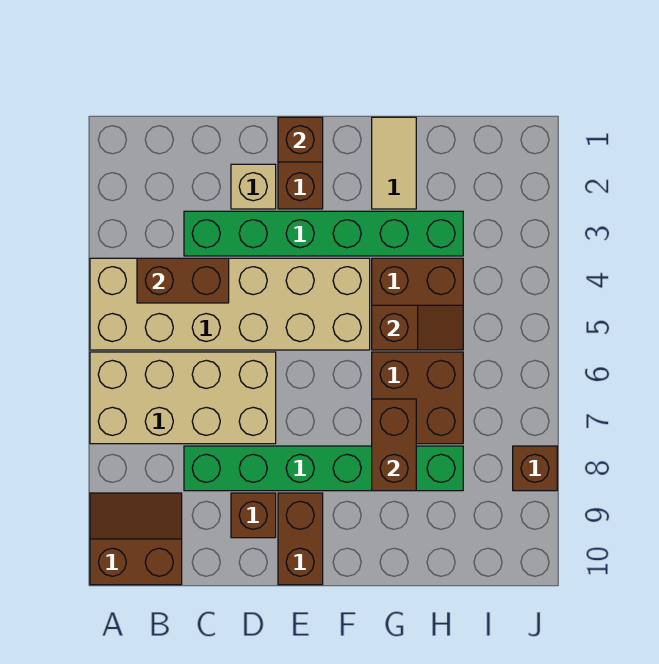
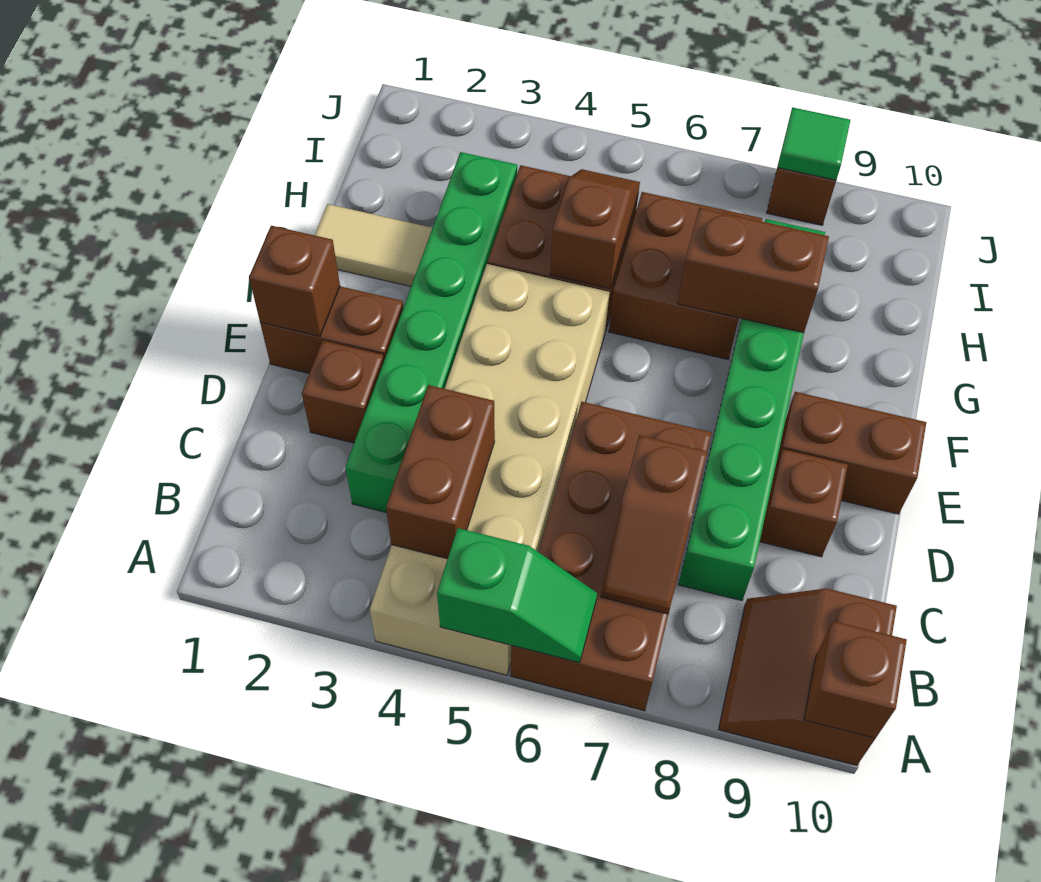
none -> green 1x2 slope [437,528,597,663]
tan 2x4 brick [90,352,276,444] -> brown 2x4 brick [511,402,712,711]
none -> brown 1x1 brick [804,621,907,738]
none -> brown 1x2 slope [601,435,708,614]
tan 1x1 brick [231,164,276,209] -> brown 1x1 brick [302,340,384,443]
none -> green 1x1 tile [778,107,850,180]

